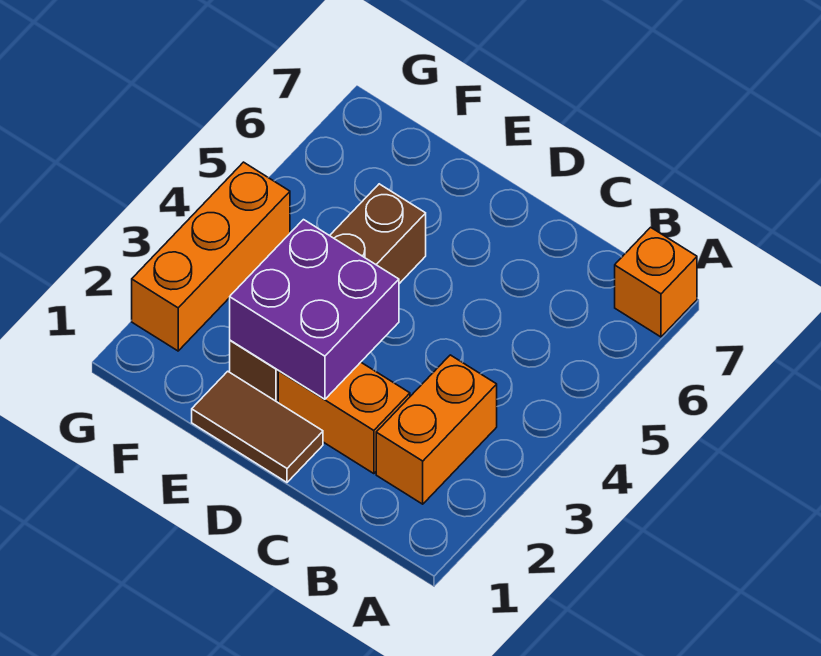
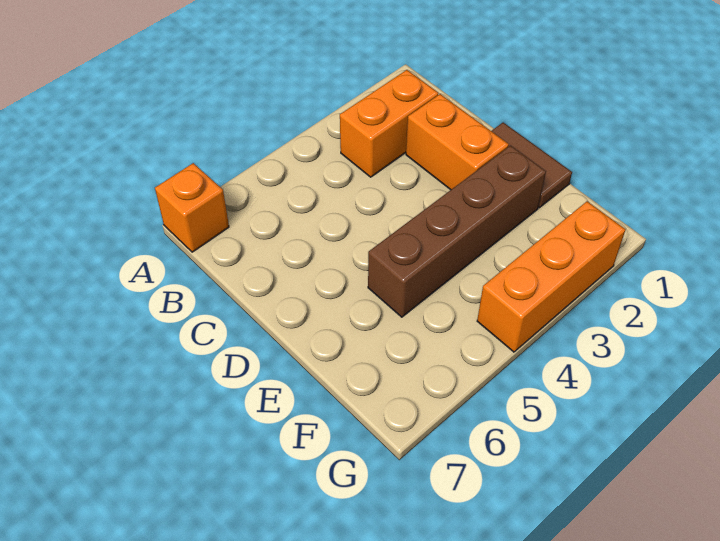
purple 2x2 brick [230,220,399,399] -> none

